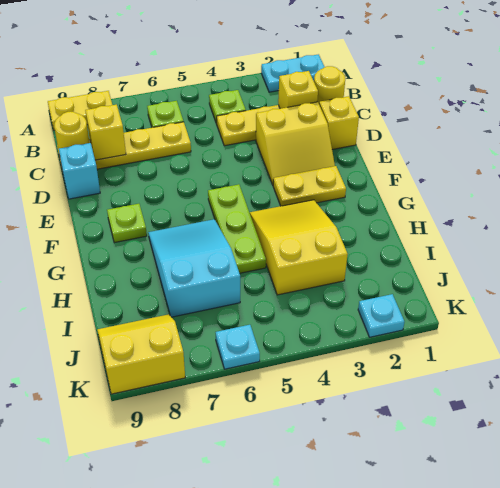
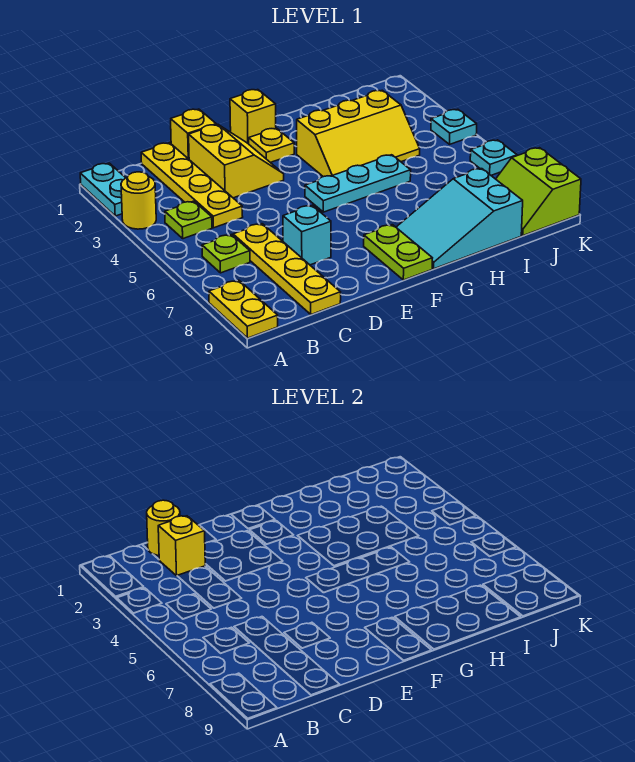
yellow 1x1 brick [85,105,126,160] -> yellow 1x1 brick moved to [230,90,276,144]
yellow 1x1 round brick [54,112,90,156] -> yellow 1x1 round brick moved to [121,172,156,229]
cyan 1x1 brick [59,143,100,199] -> cyan 1x1 brick moved to [283,205,331,265]
yellow 1x2 plate [273,166,346,206] -> yellow 1x1 plate [249,128,294,163]
lime 1x3 plate [208,184,266,273] -> cyan 1x3 plate [305,155,411,212]
lime 1x1 plate [107,204,147,243] -> lime 1x2 plate [364,225,432,280]
yellow 2x3 slope [250,200,348,295] -> yellow 2x3 slope turned to [297,90,420,177]
cyan 2x3 slope [148,219,240,317] -> cyan 2x3 slope moved to [396,169,523,269]
yellow 2x2 slope [97,314,185,394] -> lime 2x2 slope [496,148,581,236]
cyan 1x1 plate [358,294,404,337] -> cyan 1x1 plate moved to [431,109,477,144]

